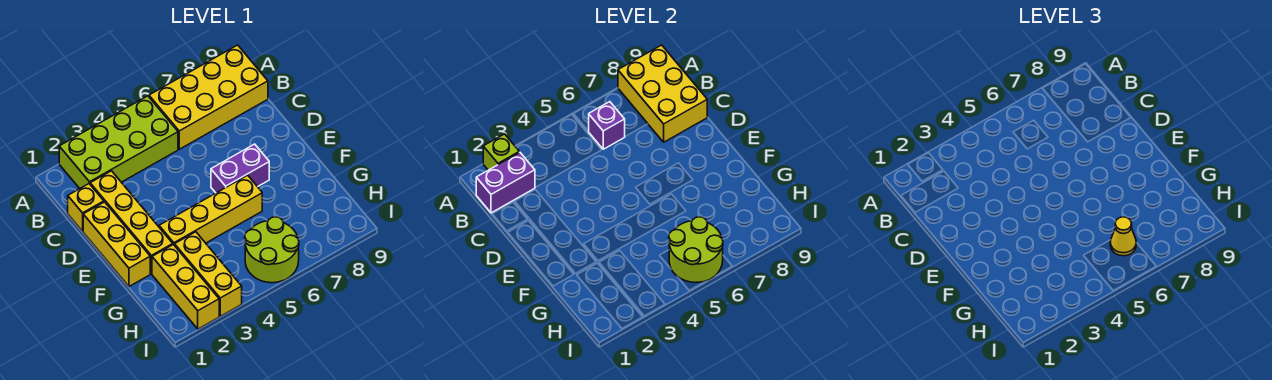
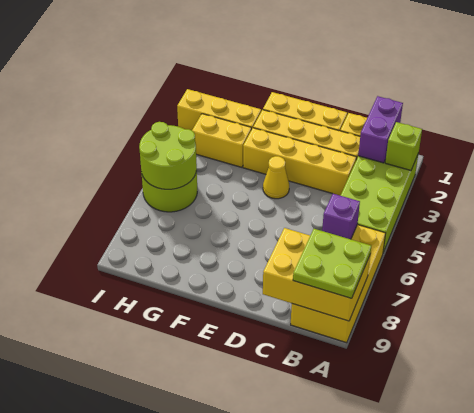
none -> lime 2x2 plate [293,229,371,298]
purple 1x2 brick [211,144,269,193] -> none
yellow 1x4 brick [159,175,262,246] -> yellow 1x4 brick turned to [243,128,356,195]
yellow 1x3 brick [175,232,242,316] -> yellow 1x2 brick [192,114,252,167]
yellow 1x1 cone [1110,217,1136,256] -> yellow 1x1 cone moved to [263,156,289,199]

